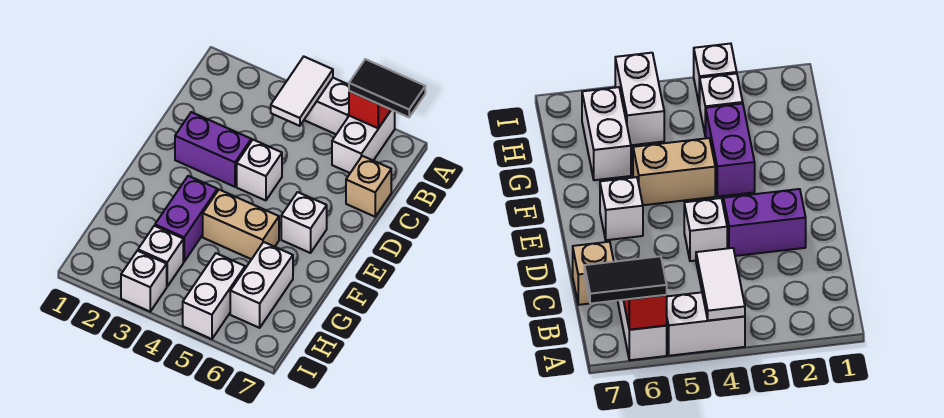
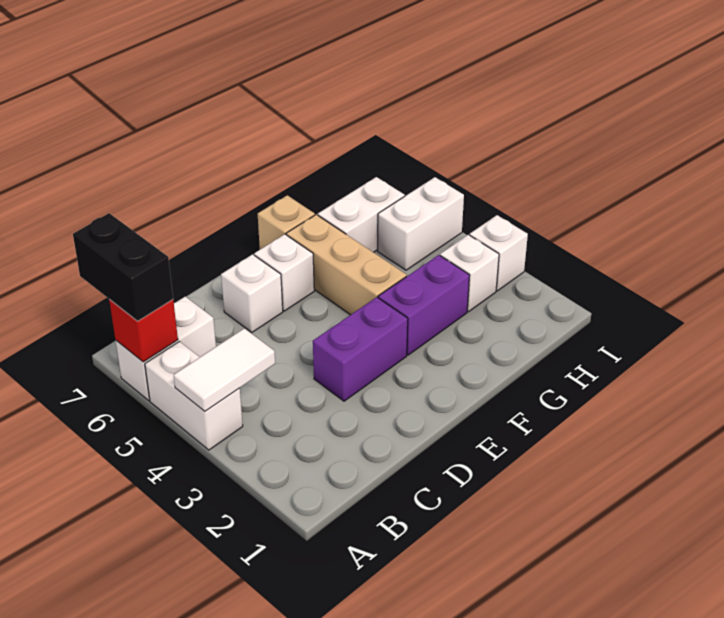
black 1x2 tile [349,59,425,117] -> black 1x2 brick [73,213,173,321]
tan 1x1 brick [346,156,391,217] -> tan 1x1 brick moved to [258,195,315,249]
purple 1x2 brick [175,112,251,187] -> purple 1x2 brick turned to [313,297,408,401]
white 1x1 brick [237,140,282,201] -> white 1x1 brick moved to [221,254,283,332]
tan 1x2 brick [203,190,279,259] -> tan 1x3 brick [286,215,407,315]

